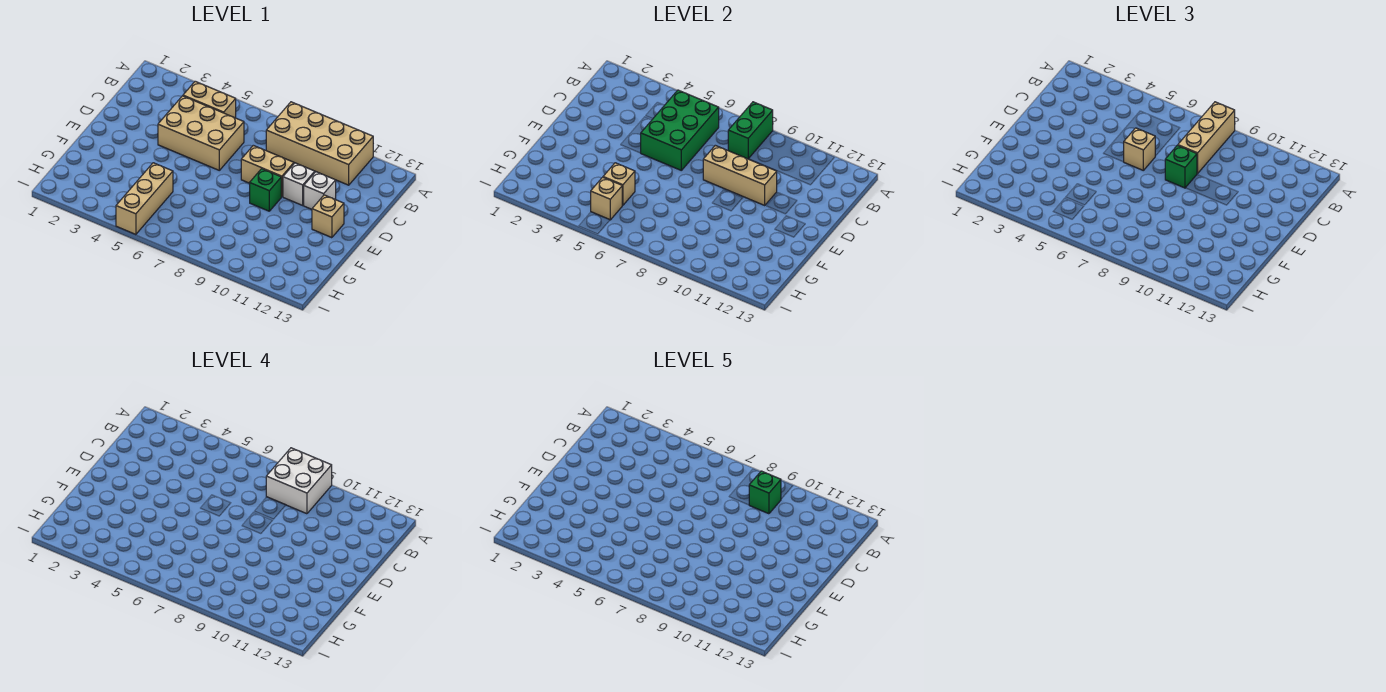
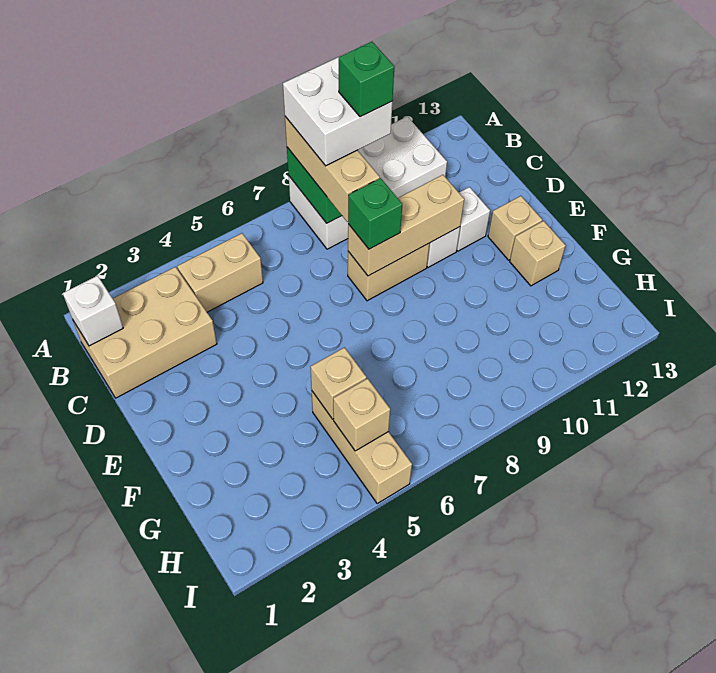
tan 2x4 brick [266,102,373,185] -> white 2x4 brick [289,116,447,249]
none -> white 1x1 brick [63,276,123,346]
green 2x3 brick [641,90,719,170] -> none
tan 2x3 brick [158,96,244,170] -> tan 2x3 brick moved to [73,267,217,398]
tan 1x1 brick [1124,128,1155,170] -> tan 1x1 brick moved to [510,221,566,286]
green 1x1 brick [250,169,281,211] -> none

